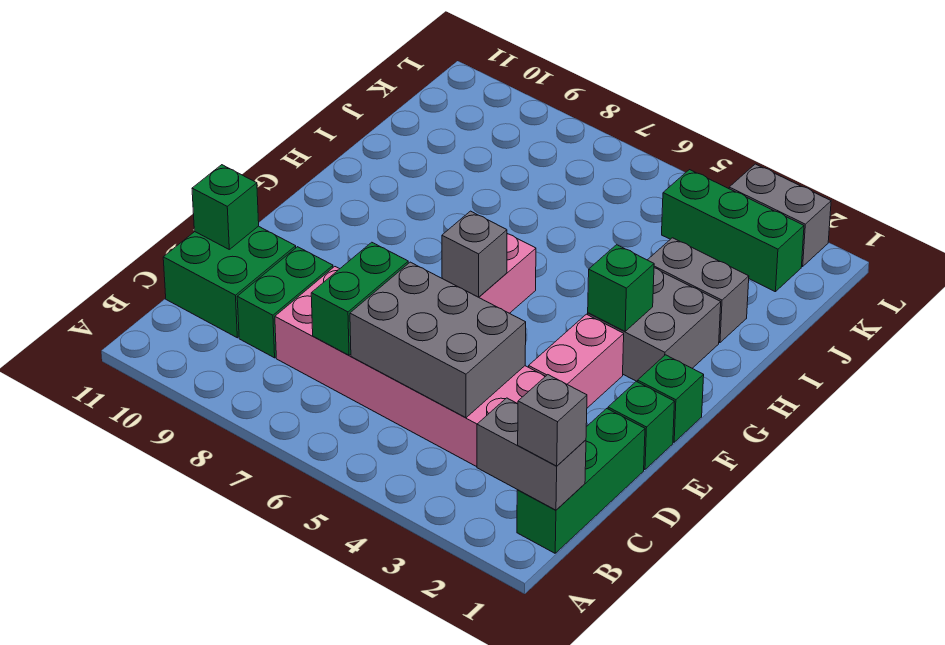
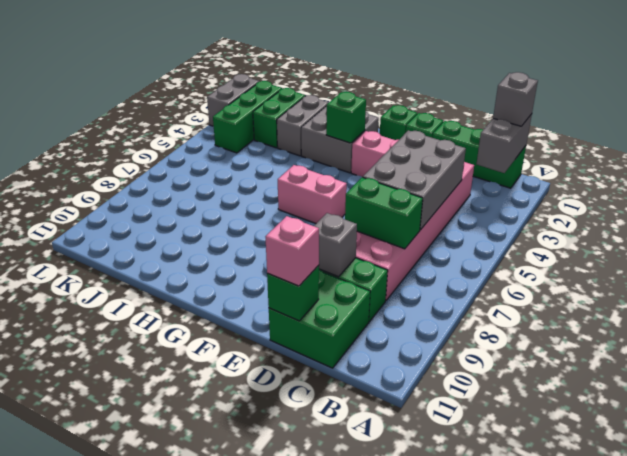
none -> pink 1x1 brick [265,216,319,286]
grey 1x1 brick [442,211,507,297] -> grey 1x1 brick moved to [314,213,357,277]
none -> green 1x2 brick [253,88,305,148]

